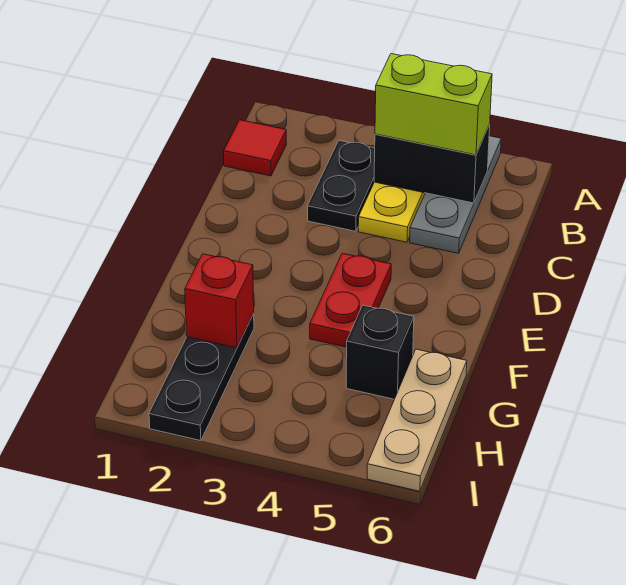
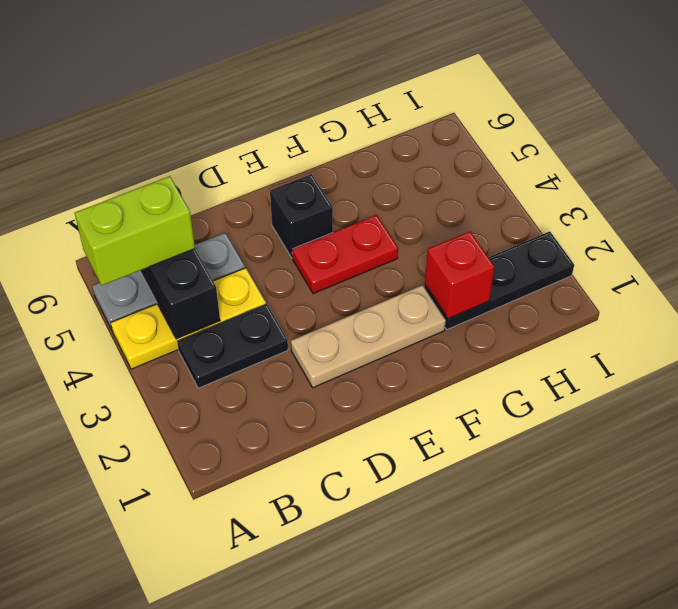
red 1x1 tile [223,120,287,176] -> none
lime 1x2 brick [375,54,492,155] -> lime 1x2 brick turned to [75,176,195,285]
black 1x1 brick [346,305,414,399] -> black 1x1 brick moved to [270,174,333,258]
tan 1x3 plate [367,349,467,491] -> tan 1x3 plate moved to [291,285,446,388]

